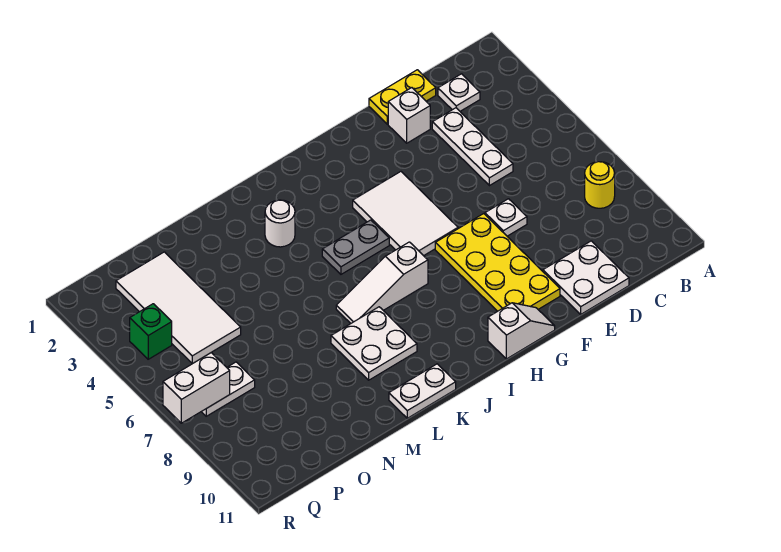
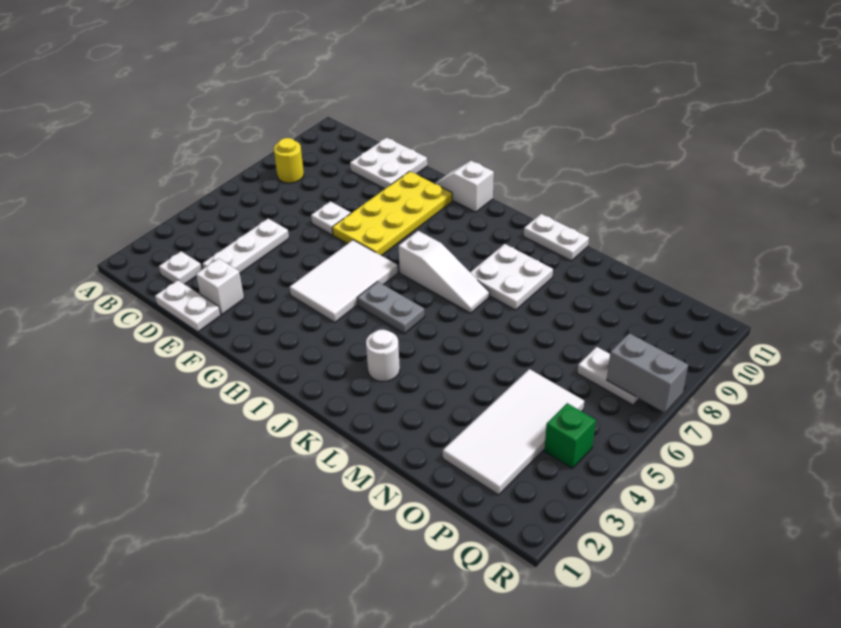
yellow 1x2 plate [369,70,436,124] -> white 1x2 plate [155,280,221,332]
white 1x2 brick [163,353,230,423] -> grey 1x2 brick [607,333,688,412]

